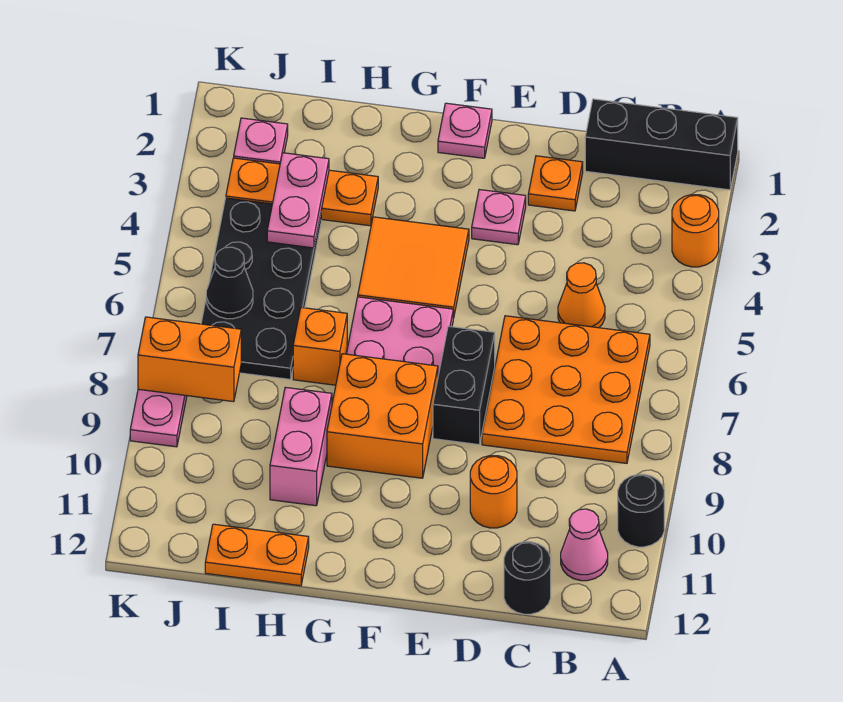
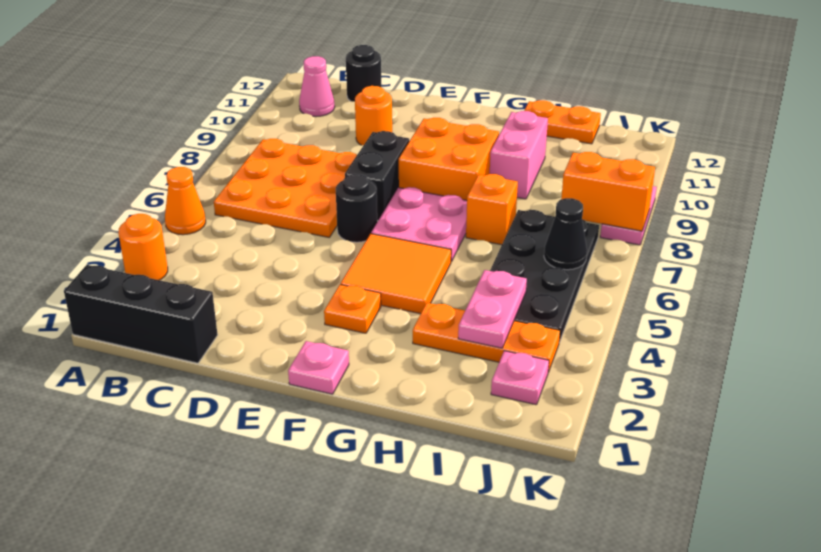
black 1x1 round brick [618,474,664,547] -> black 1x1 round brick moved to [336,174,377,242]
orange 1x1 cone [558,263,605,328] -> orange 1x1 cone moved to [165,167,206,235]
orange 1x1 plate [528,156,583,211] -> orange 1x1 plate moved to [324,285,381,333]
pink 1x1 plate [472,190,526,245] -> none

